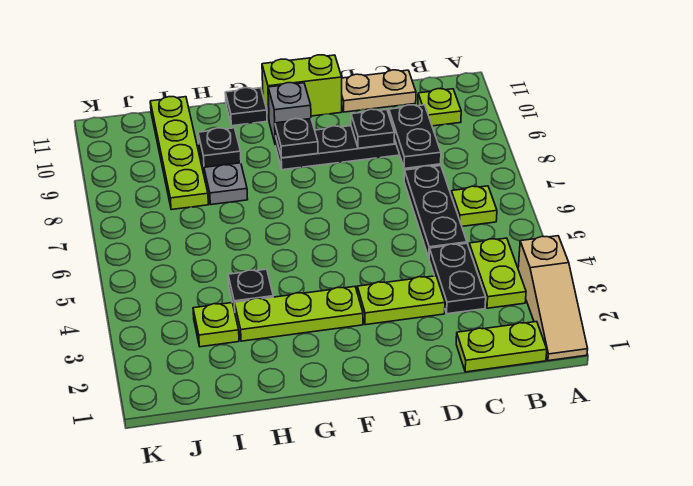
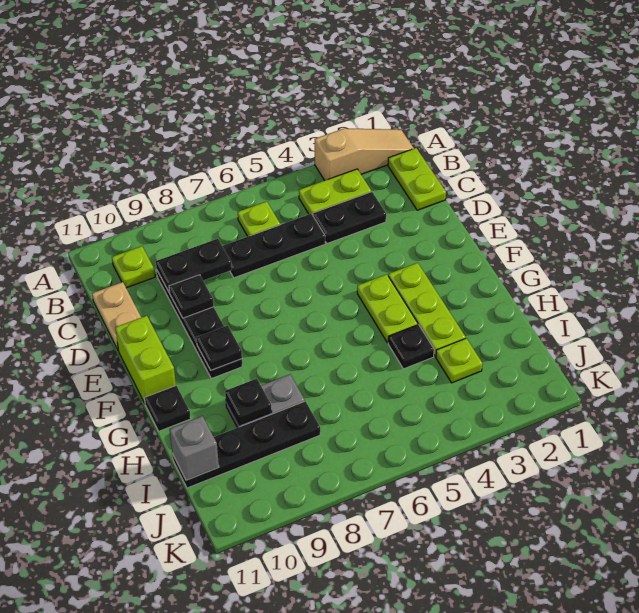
lime 1x2 plate [357,276,445,325] -> lime 1x2 plate moved to [357,274,418,343]
grey 1x1 brick [268,83,311,142] -> grey 1x1 brick moved to [170,416,219,480]
lime 1x4 plate [150,97,208,210] -> black 1x4 plate [172,401,320,488]

